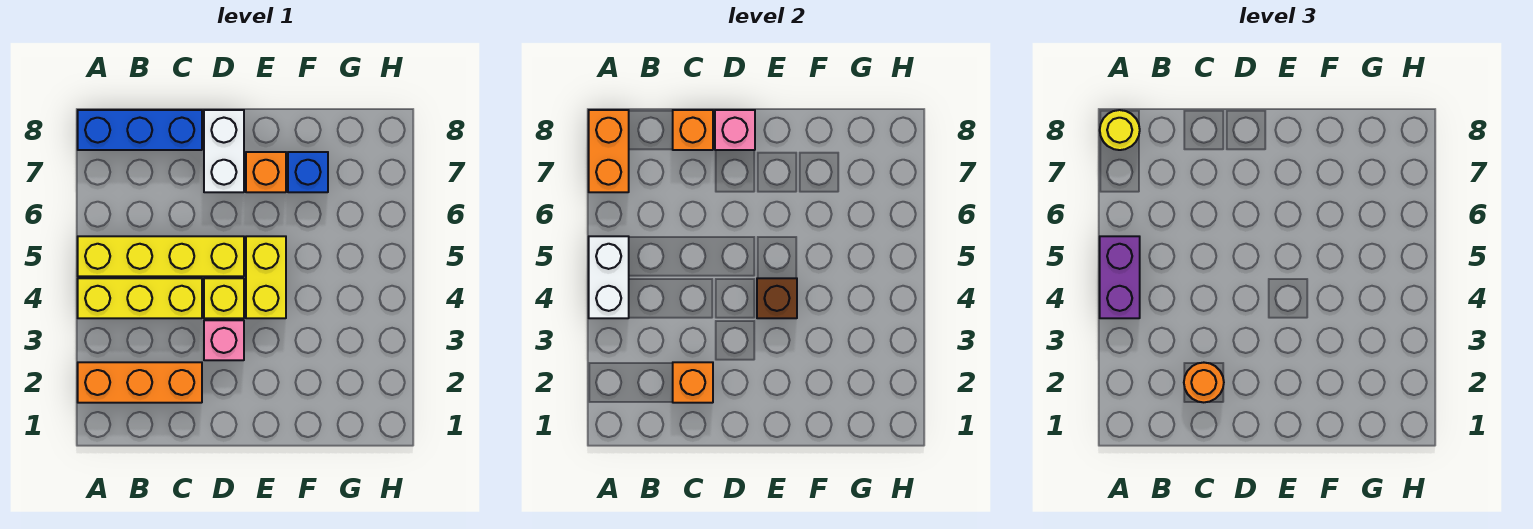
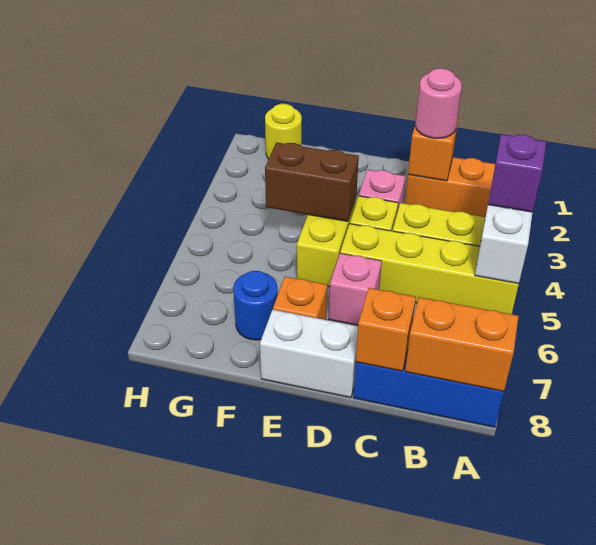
purple 1x2 brick [1100,236,1140,318] -> purple 1x1 brick [488,134,546,212]
orange 1x2 brick [589,110,629,192] -> orange 1x2 brick turned to [405,297,519,391]
yellow 1x1 round brick [1100,110,1140,150] -> yellow 1x1 round brick moved to [265,104,302,159]
orange 1x1 round brick [1184,363,1224,402] -> pink 1x1 round brick [416,69,462,138]
white 1x2 brick [204,110,244,192] -> white 1x2 brick turned to [260,310,358,398]
pink 1x1 brick [715,110,755,150] -> pink 1x1 brick moved to [329,253,382,325]
brown 1x1 brick [757,278,797,318] -> brown 1x2 brick [265,142,359,221]
blue 1x1 brick [288,152,328,192] -> blue 1x1 round brick [233,271,278,340]

